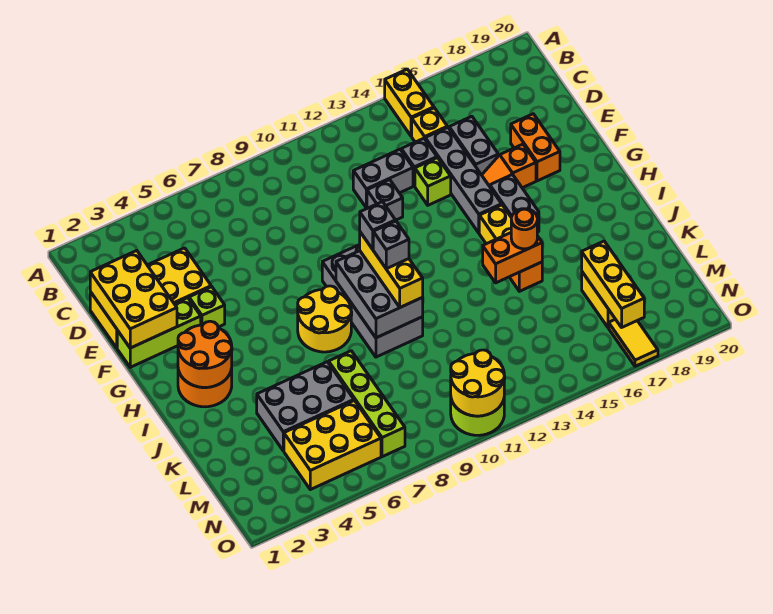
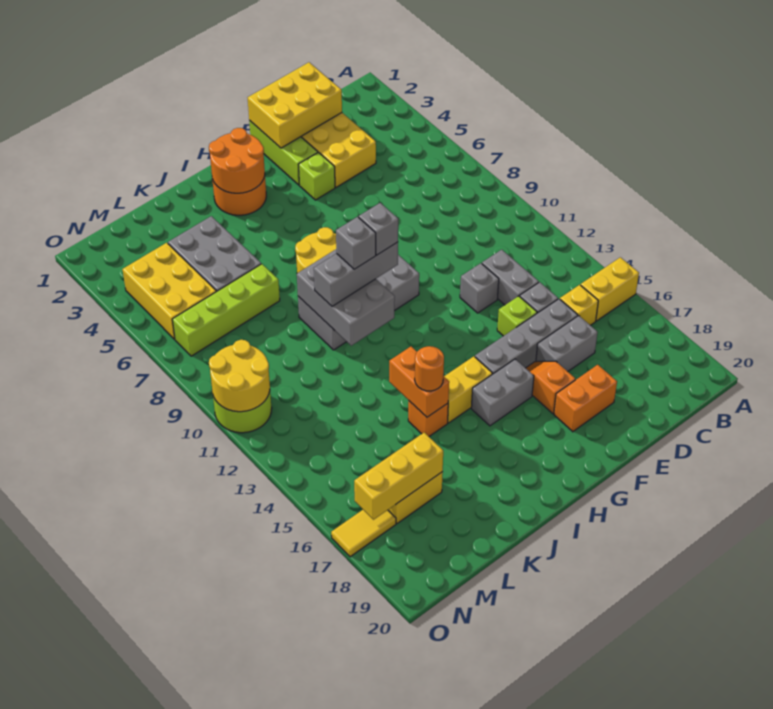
grey 2x3 brick [336,251,423,338] -> grey 2x3 brick turned to [297,250,395,346]
yellow 1x3 brick [360,232,423,307] -> grey 1x3 brick [314,242,398,306]

